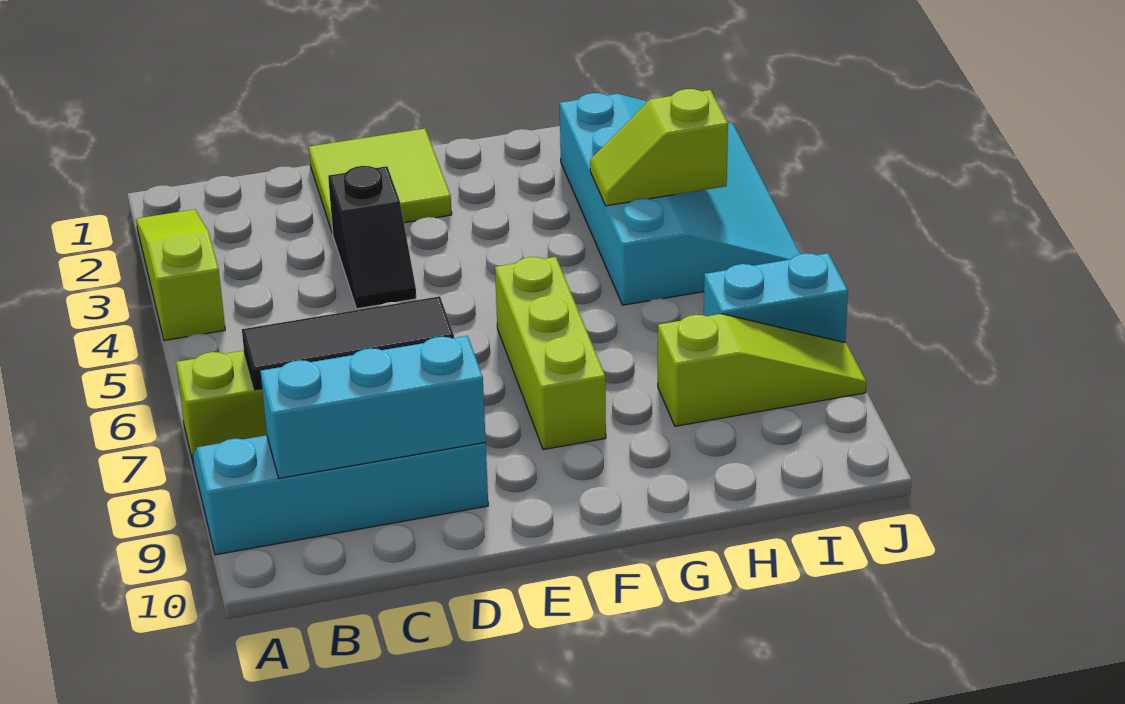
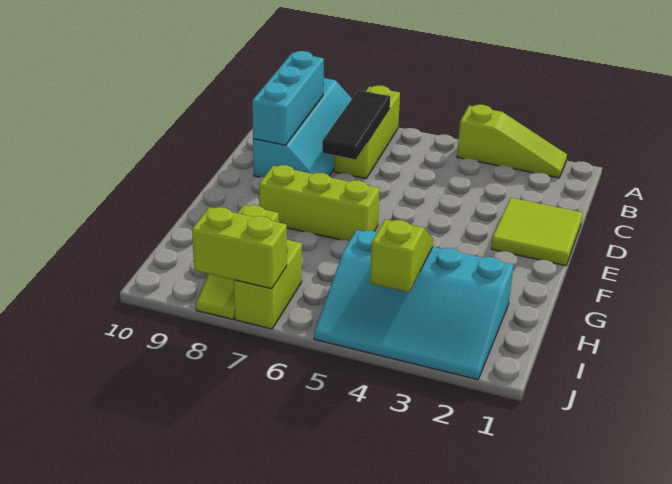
black 1x2 slope [328,166,416,309] -> none
cyan 1x2 brick [704,253,848,342] -> lime 1x2 brick [234,240,302,329]
none -> lime 1x2 brick [192,207,287,289]

